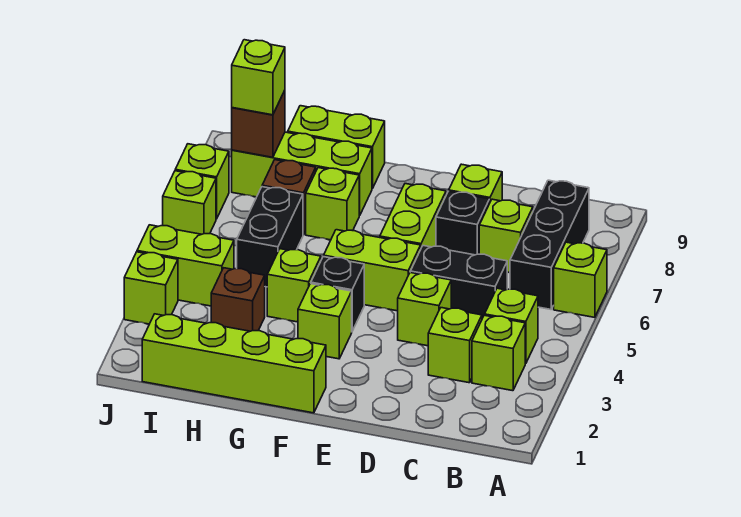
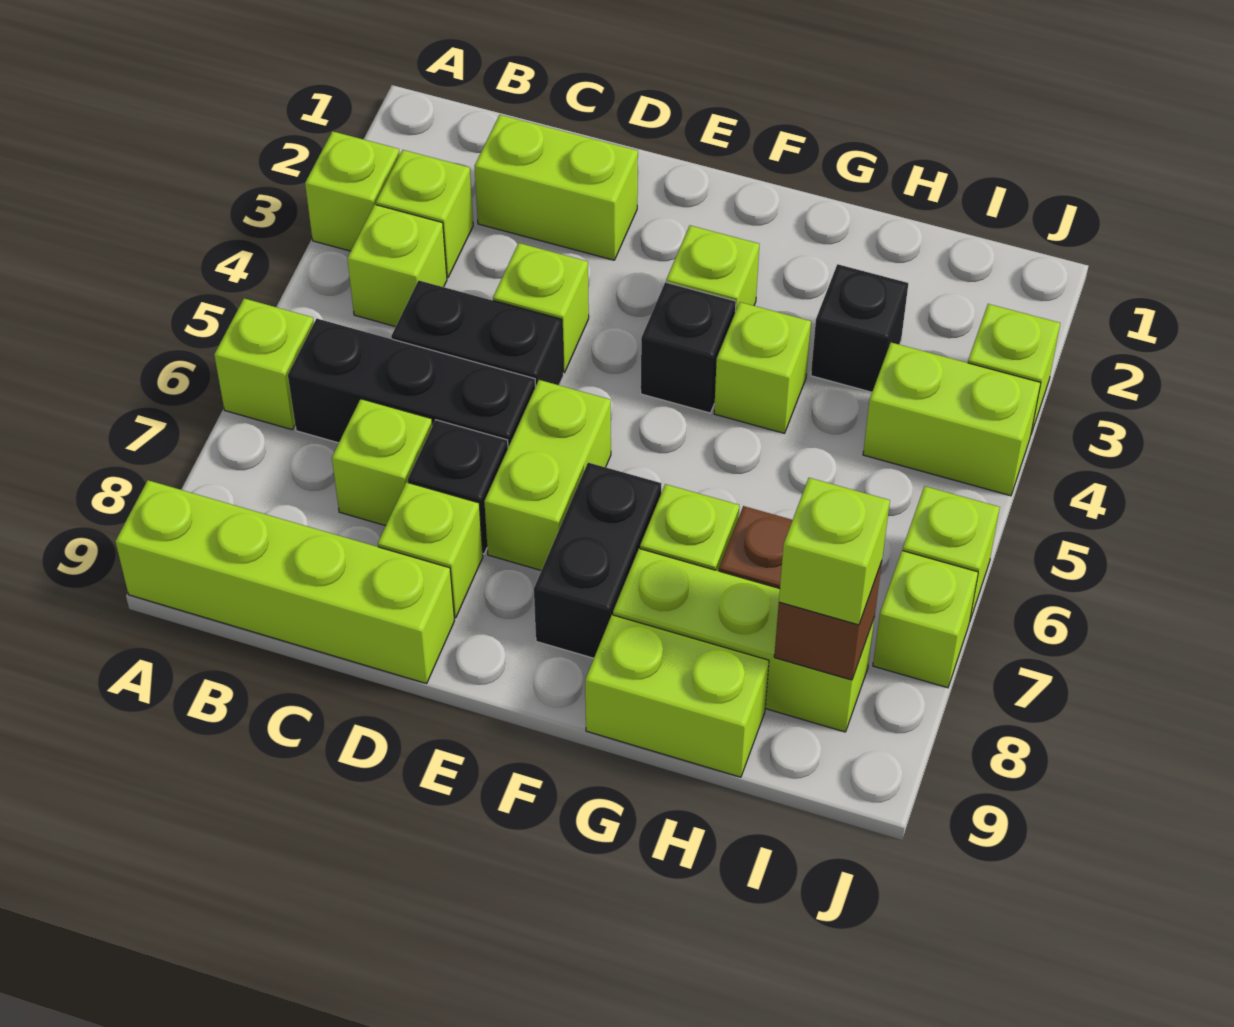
black 1x3 brick [510,180,589,309] -> black 1x3 brick turned to [288,319,535,447]
lime 1x1 brick [428,308,482,383] -> lime 1x1 brick moved to [305,131,400,251]
lime 1x2 brick [324,230,421,311] -> lime 1x2 brick moved to [475,115,638,260]
lime 1x4 brick [142,314,326,413] -> lime 1x4 brick moved to [115,480,454,684]
brown 1x1 brick [211,268,265,331] -> black 1x1 brick [811,264,908,392]
black 1x2 brick [237,187,303,287] -> black 1x2 brick moved to [534,463,661,658]

